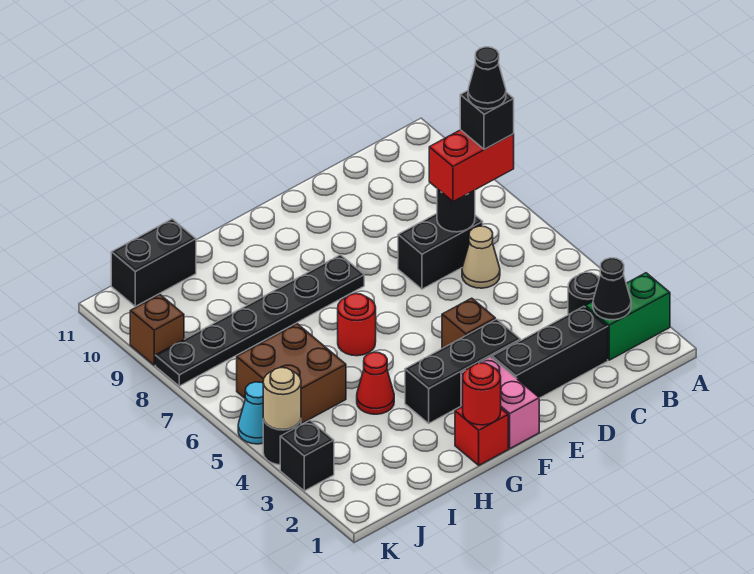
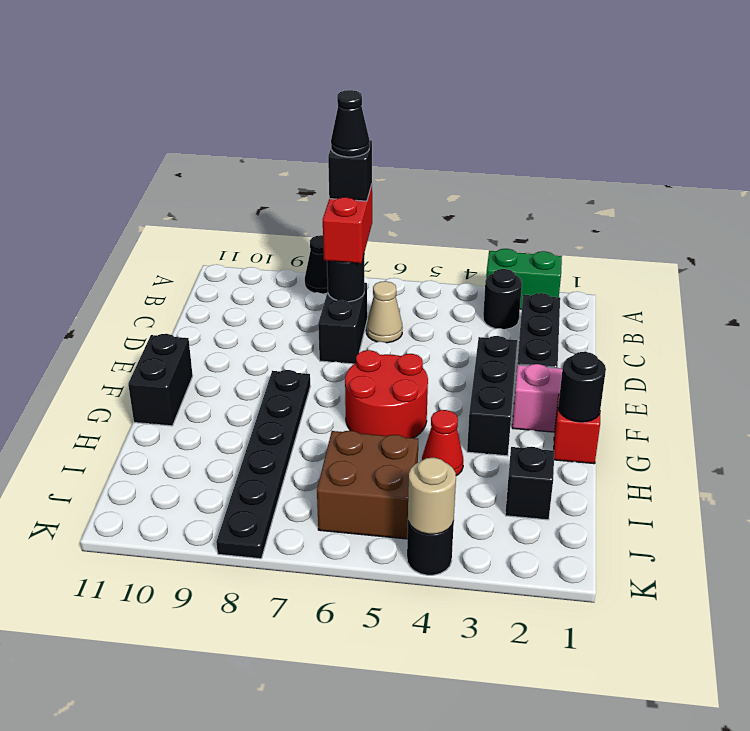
green 1x2 brick [585,273,670,360] -> green 1x2 brick turned to [486,249,562,309]
black 1x1 cone [593,258,631,320] -> black 1x1 cone moved to [305,235,328,294]
brown 1x1 brick [442,298,495,348] -> none
red 1x1 round brick [463,363,501,425] -> black 1x1 round brick [558,352,606,422]
red 1x1 round brick [338,294,376,356] -> red 2x2 round brick [345,350,428,438]
black 1x2 brick [111,219,196,306] -> black 1x2 brick moved to [128,334,193,426]
black 1x1 brick [280,420,334,491] -> black 1x1 brick moved to [505,447,554,520]
cyan 1x1 cone [238,382,263,444] -> none
brown 1x1 brick [130,295,184,365] -> none

